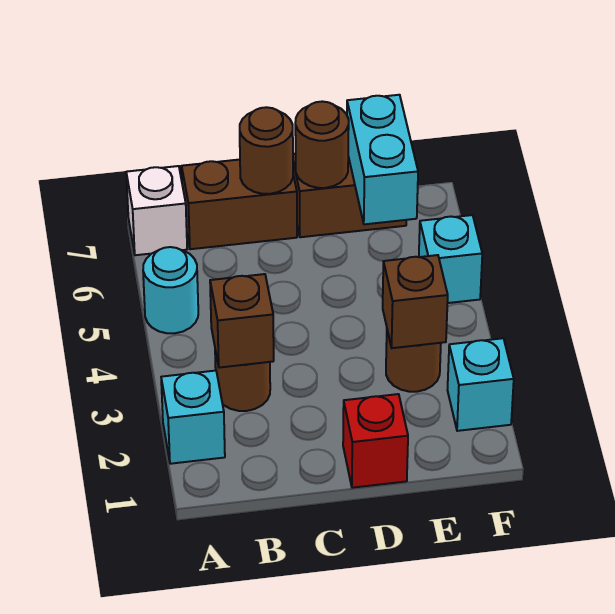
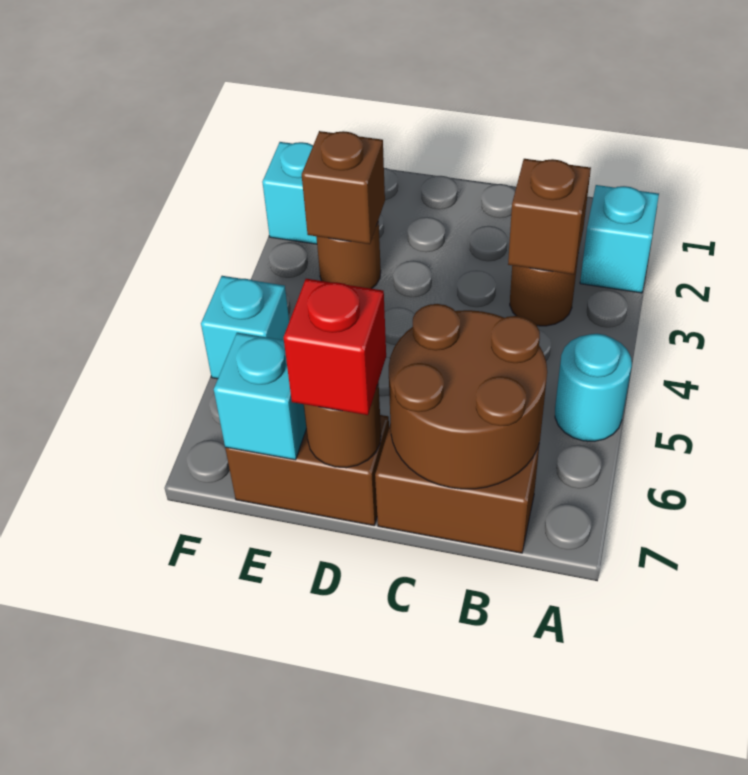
white 1x1 brick [126,166,187,255] -> none
brown 1x1 round brick [240,107,293,194] -> brown 2x2 round brick [389,304,547,489]
red 1x1 brick [343,394,408,488] -> red 1x1 brick moved to [284,279,386,415]
cyan 1x2 brick [347,95,418,224] -> cyan 1x1 brick [214,333,306,460]

